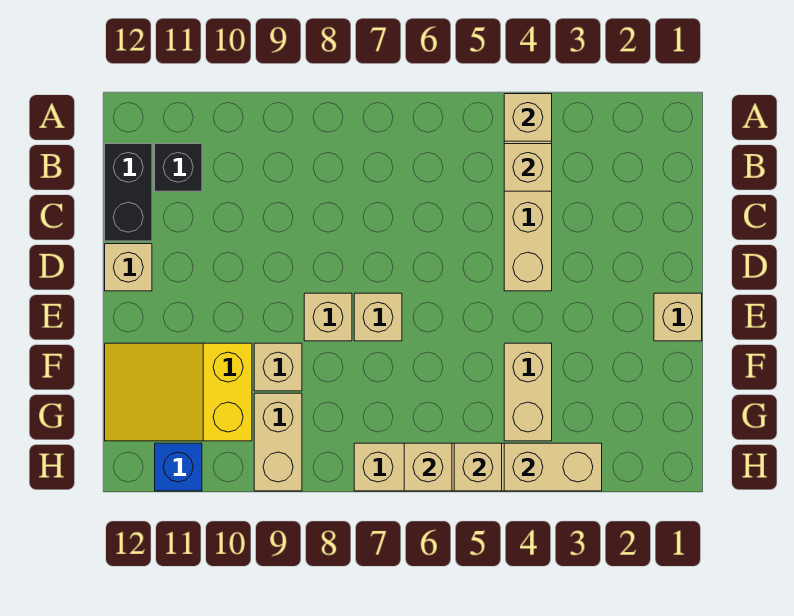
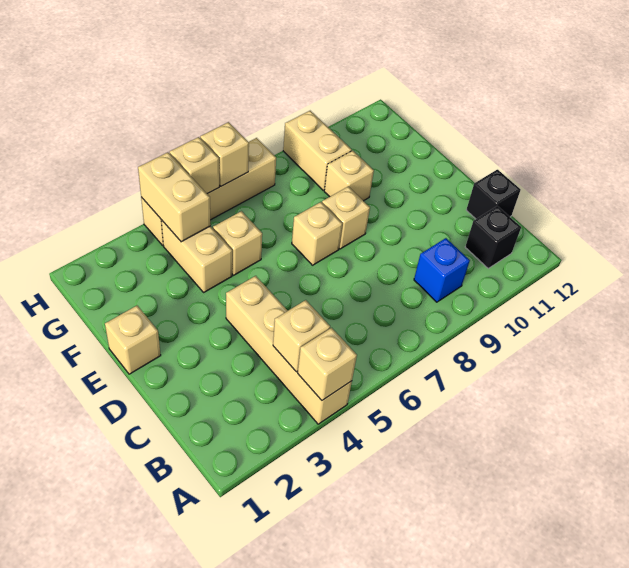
black 1x2 brick [105,144,152,241] -> black 1x1 brick [466,170,521,219]
tan 1x1 brick [105,244,152,291] -> tan 1x1 brick moved to [213,211,262,275]
yellow 2x3 slope [105,343,252,441] -> none
tan 1x2 brick [504,443,602,491] -> tan 1x2 brick turned to [138,152,211,242]
blue 1x1 brick [155,443,202,491] -> blue 1x1 brick moved to [414,238,470,302]

